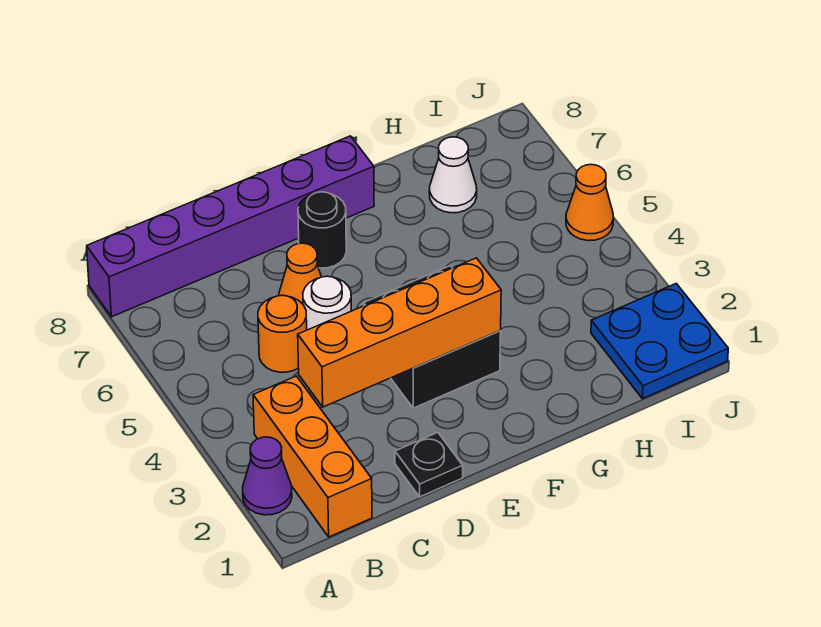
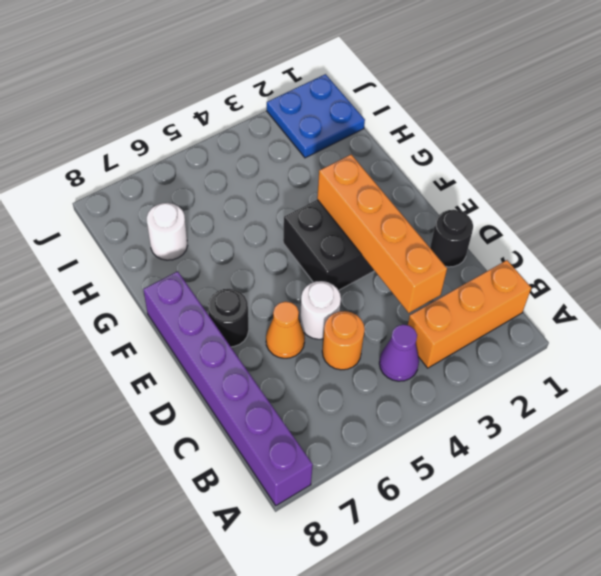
purple 1x1 cone [243,437,292,515] -> purple 1x1 cone moved to [379,324,419,381]
black 1x1 plate [395,433,463,497] -> black 1x1 round brick [430,210,473,267]
white 1x1 cone [429,137,477,213] -> white 1x1 round brick [147,203,188,260]
orange 1x1 cone [566,165,613,241] -> none

